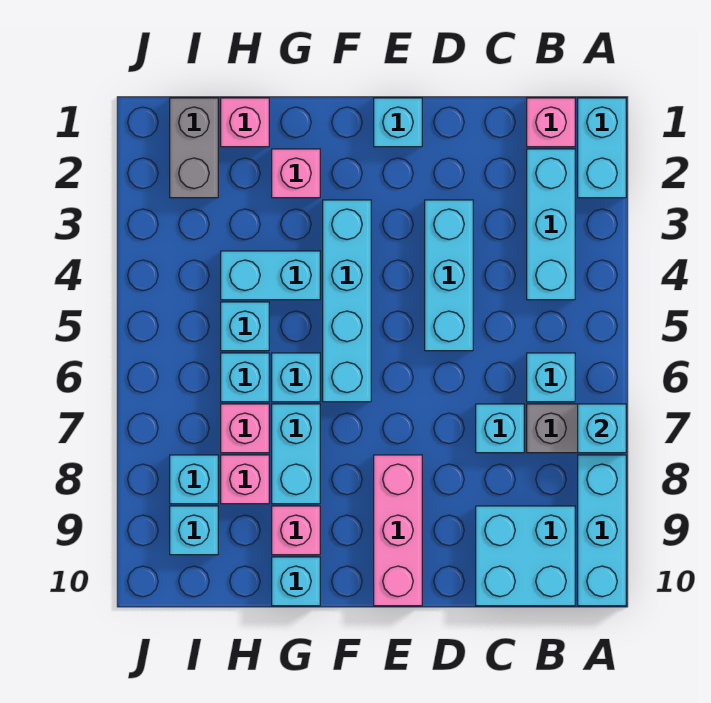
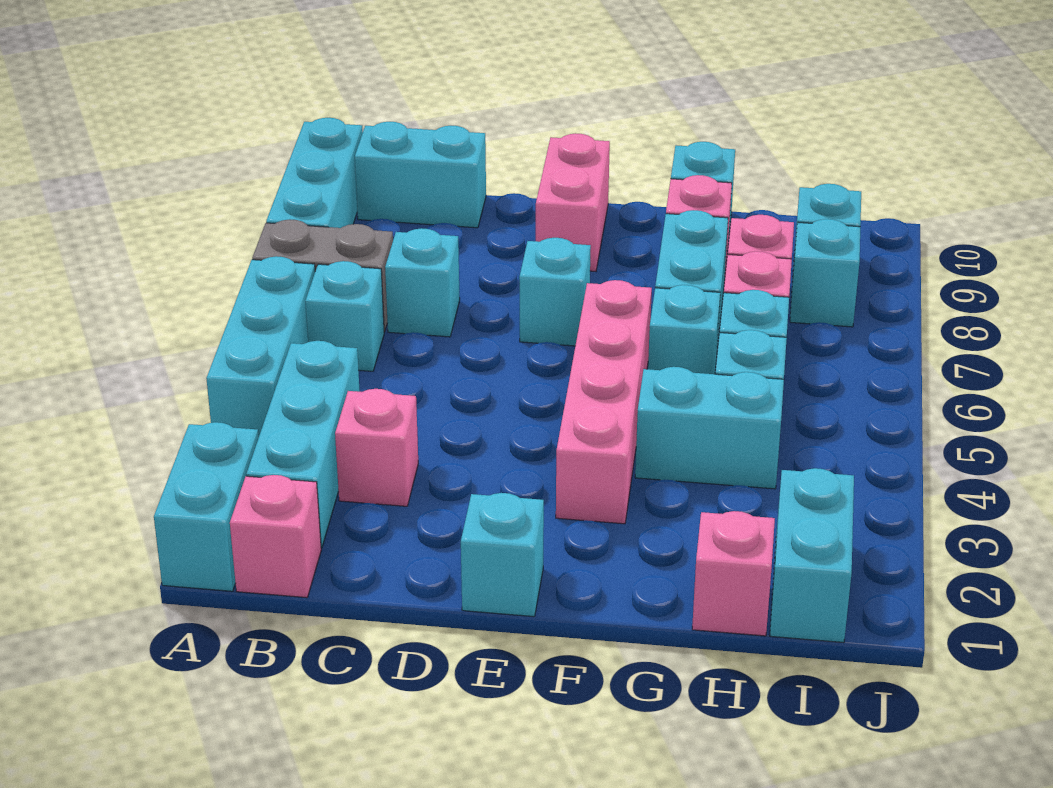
cyan 1x1 brick [578,404,626,453] -> cyan 1x1 brick moved to [519,238,591,346]
cyan 2x2 brick [476,506,575,606] -> cyan 1x2 brick [355,122,486,228]
cyan 1x3 brick [425,200,473,351] -> cyan 1x3 brick moved to [206,256,315,436]
pink 1x3 brick [374,455,422,606] -> pink 1x2 brick [536,134,610,271]
cyan 1x4 brick [323,200,371,402] -> pink 1x4 brick [556,280,652,524]
pink 1x1 brick [272,149,320,198] -> pink 1x1 brick moved to [335,389,418,506]
grey 1x2 brick [170,98,218,198] -> cyan 1x2 brick [770,468,854,643]

